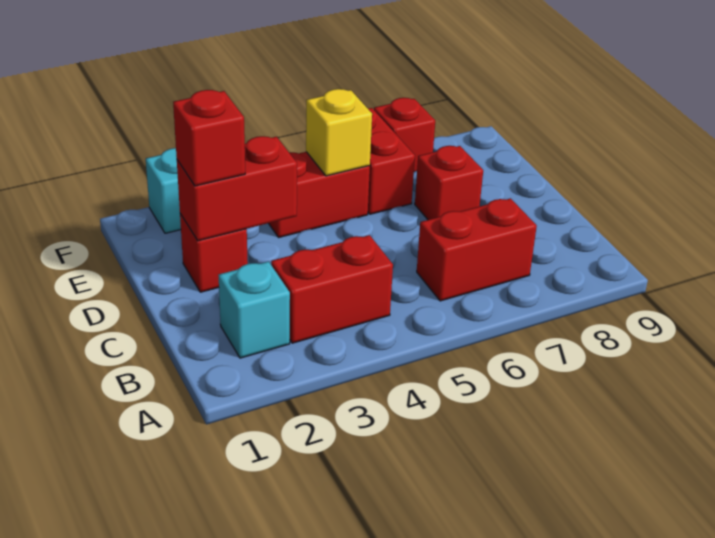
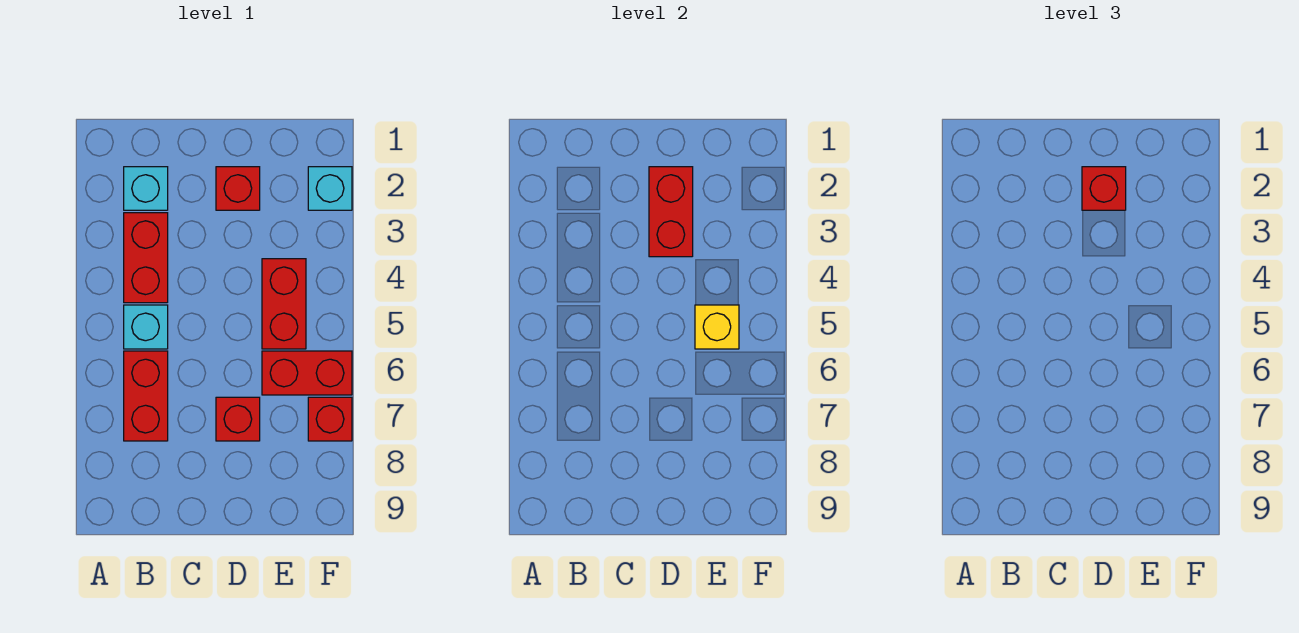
none -> cyan 1x1 brick [124,305,168,349]

